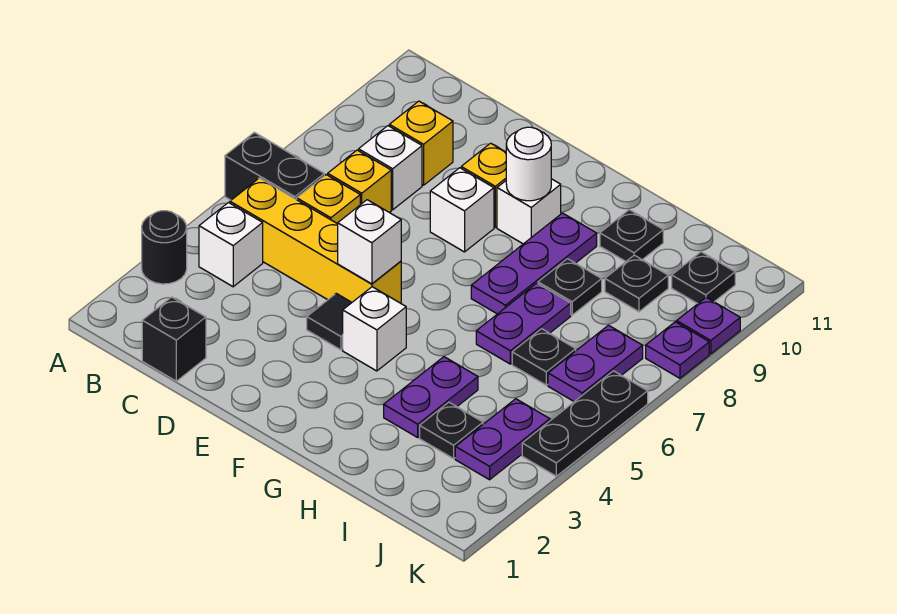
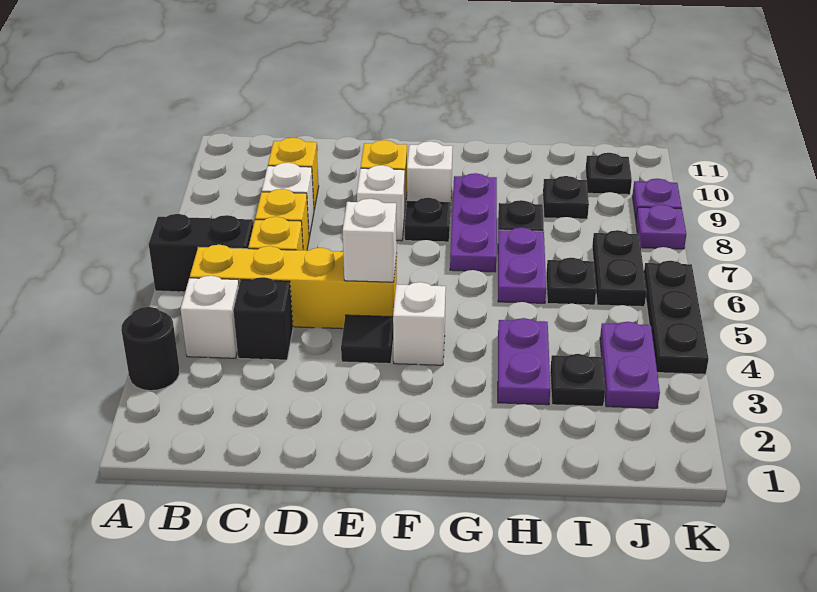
black 1x1 brick [142,297,206,381] -> black 1x1 brick moved to [233,277,293,360]
white 1x1 round brick [506,127,551,201] -> none
black 1x1 plate [600,210,663,261] -> black 1x1 plate moved to [405,198,451,242]
purple 1x2 plate [548,325,643,402] -> black 1x2 plate [592,230,647,307]

